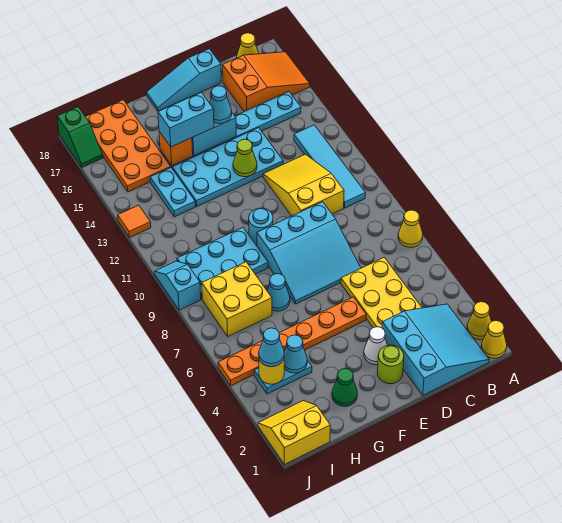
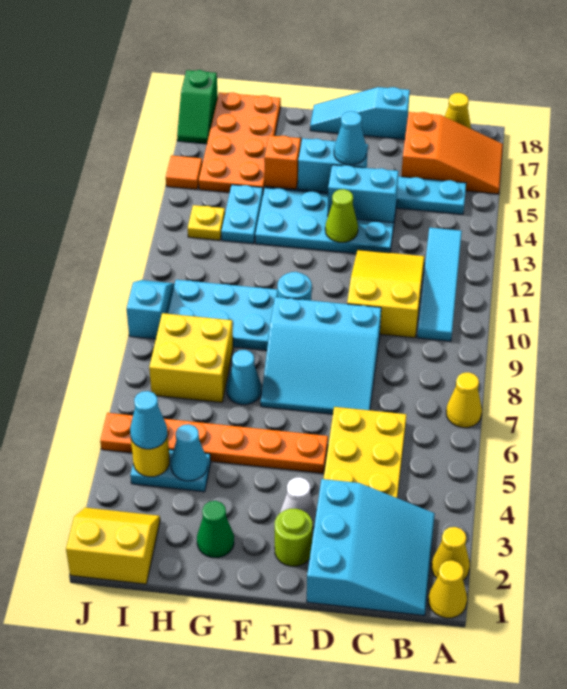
cyan 1x2 brick [158,92,214,147] -> cyan 1x2 brick moved to [328,165,399,223]
none -> yellow 1x1 plate [188,205,225,240]
orange 1x1 tile [118,205,151,237] -> orange 1x1 tile moved to [166,155,202,189]

